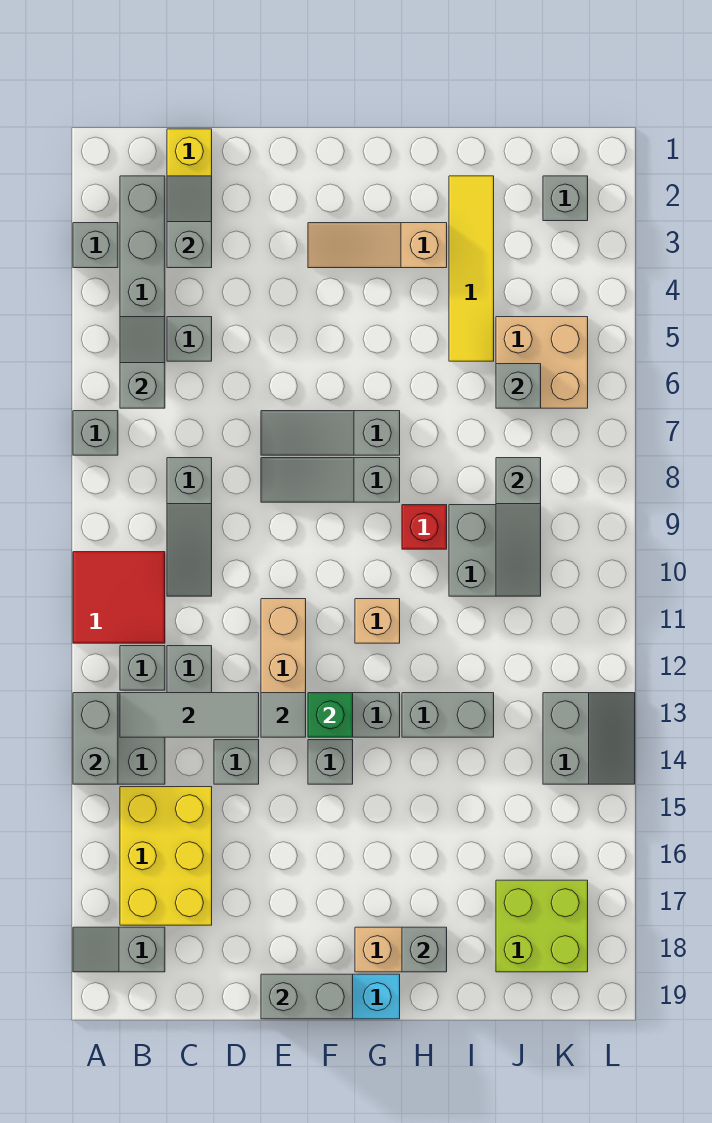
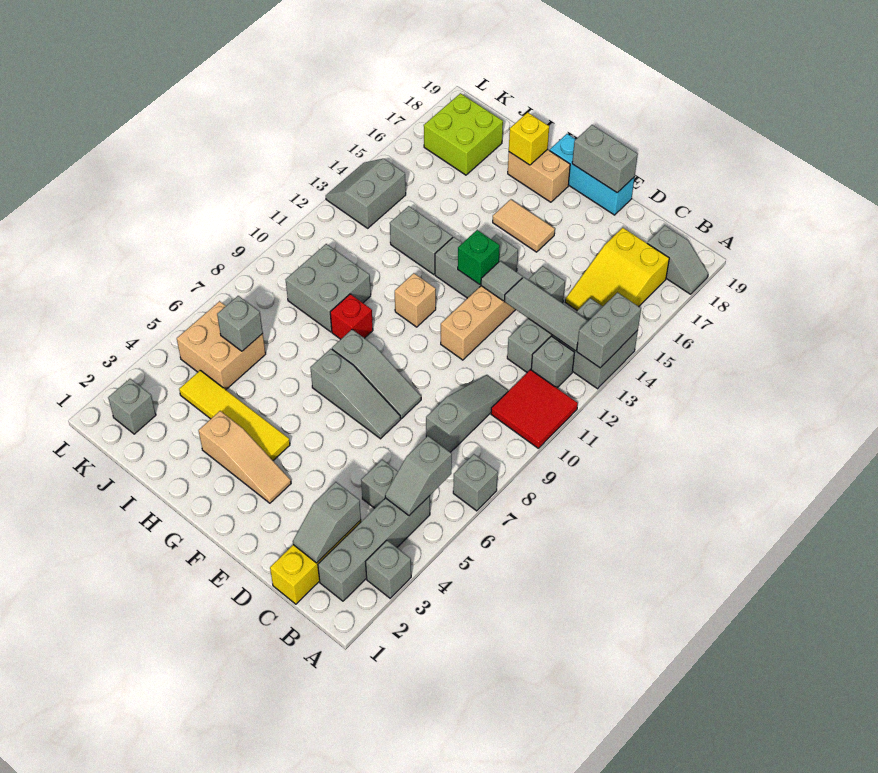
yellow 2x3 brick [120,787,212,925] -> yellow 2x3 slope [565,228,669,310]
none -> tan 1x2 tile [493,199,555,252]
grey 1x1 brick [402,927,447,972] -> yellow 1x1 brick [509,112,549,165]
yellow 1x4 tile [449,176,494,361] -> yellow 1x4 tile turned to [179,370,290,460]
grey 1x3 slope [496,458,541,596] -> none

